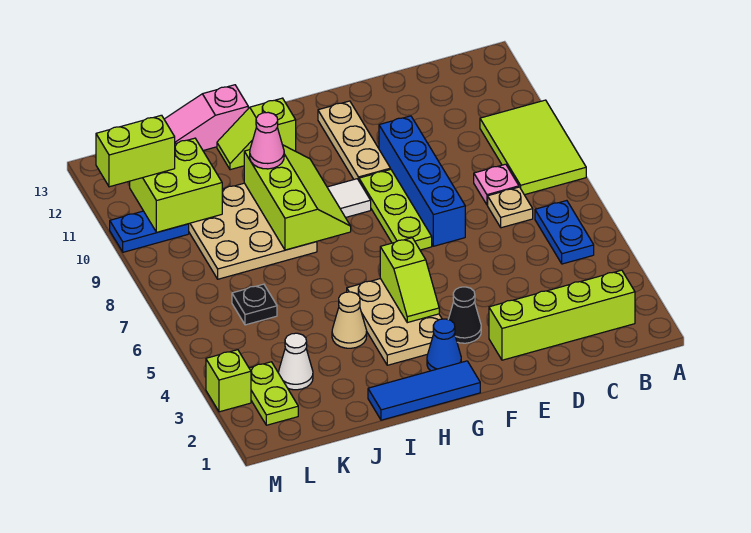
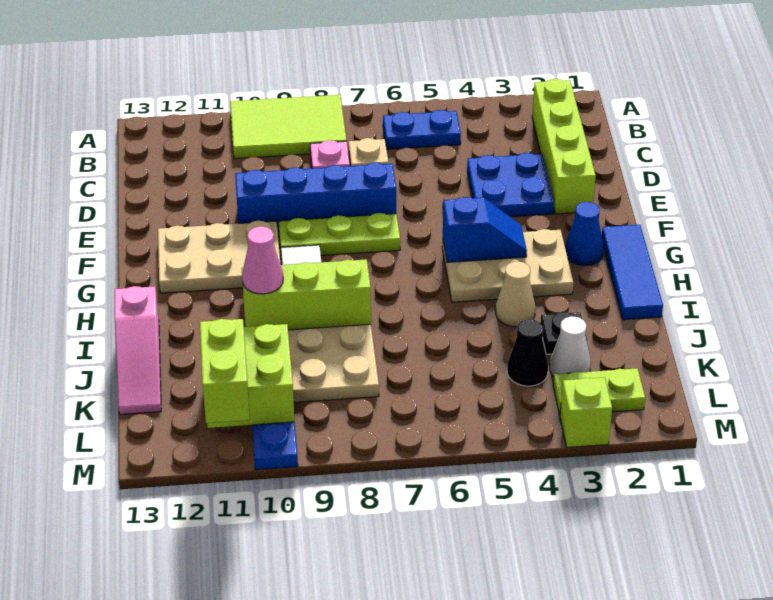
none -> blue 2x2 plate [467,153,554,217]
black 1x1 cone [448,287,481,343] -> black 1x1 cone moved to [507,319,548,386]
tan 1x3 plate [318,101,390,180] -> tan 2x3 plate [158,221,280,293]
lime 1x2 slope [380,238,439,323] -> blue 1x2 slope [443,197,527,262]
lime 1x2 slope [217,98,296,170] -> none
black 1x1 plate [232,284,277,325] -> black 1x1 plate moved to [540,312,587,354]

